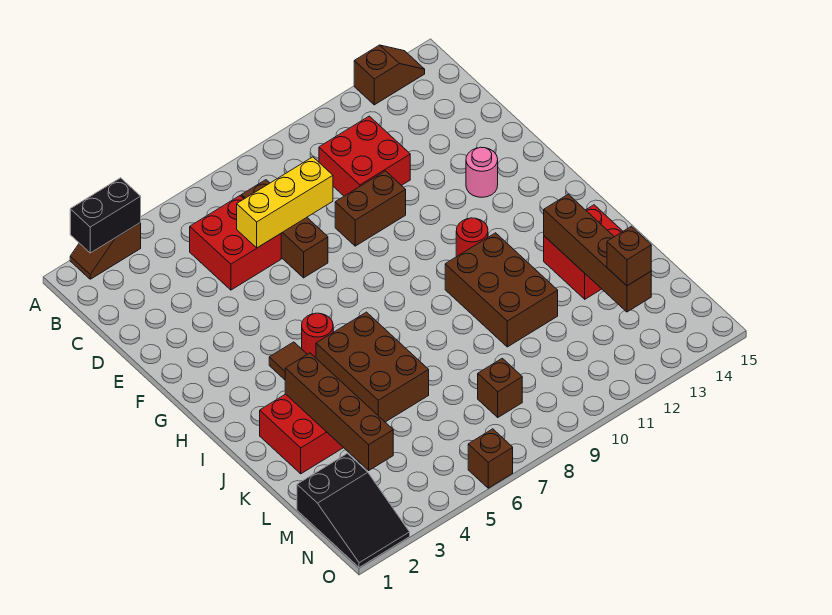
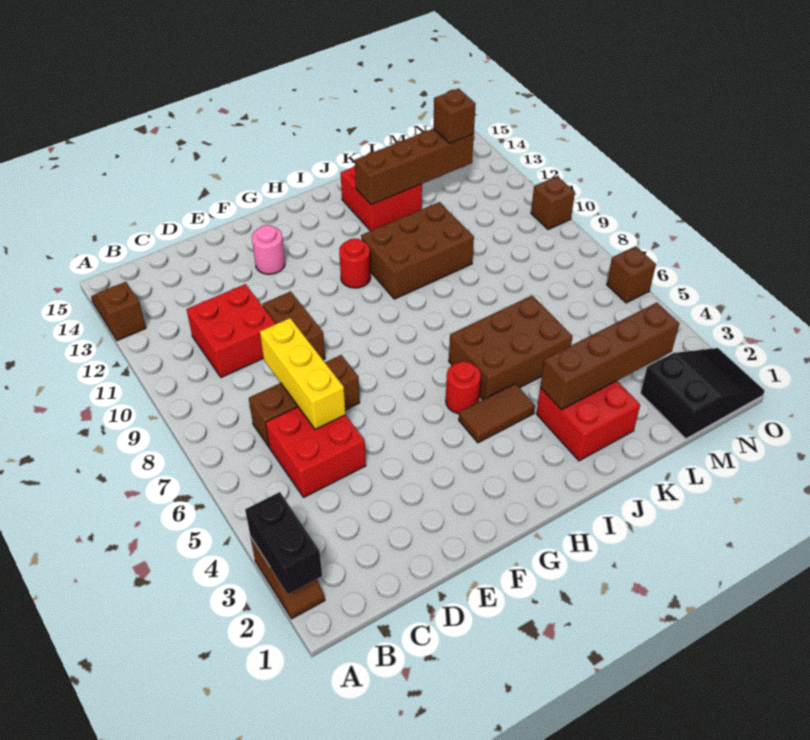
brown 1x1 brick [478,358,522,417] -> brown 1x1 brick moved to [531,176,575,230]

